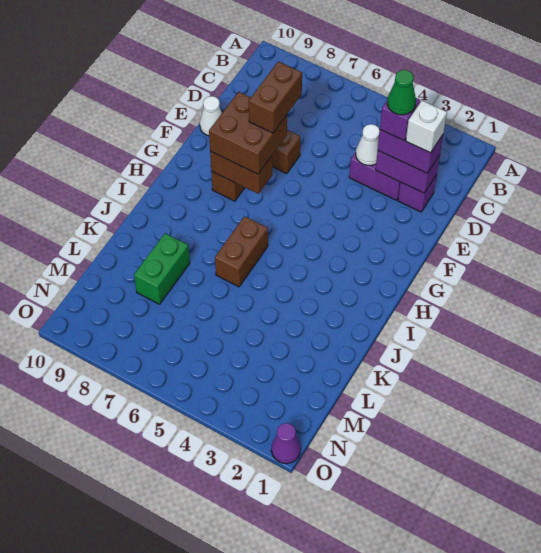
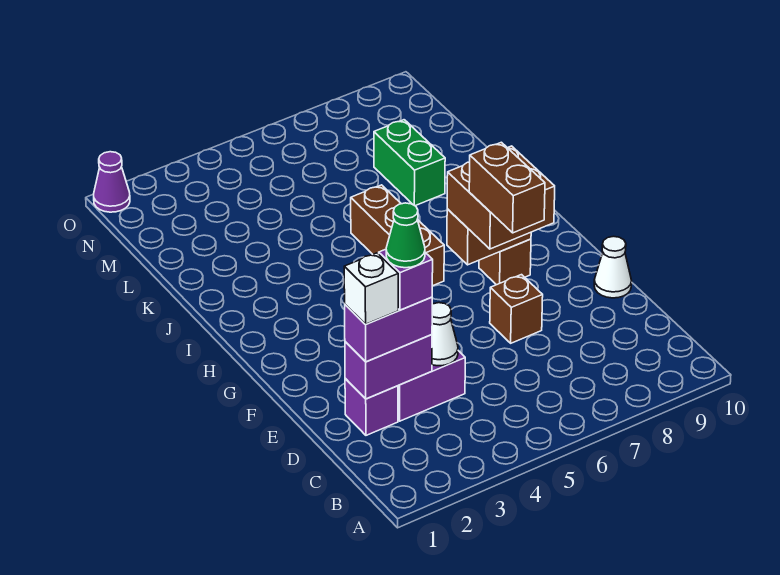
brown 1x2 brick [215,216,268,287] -> brown 1x3 brick [351,185,444,286]

